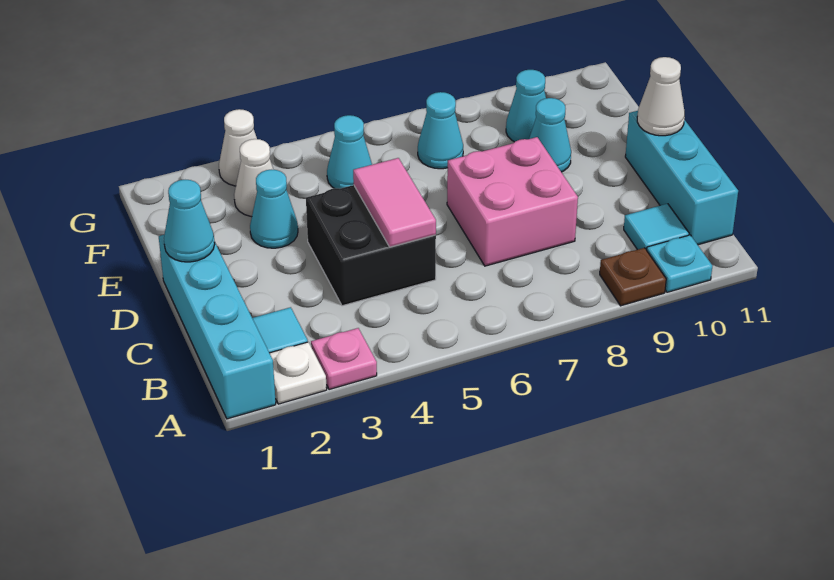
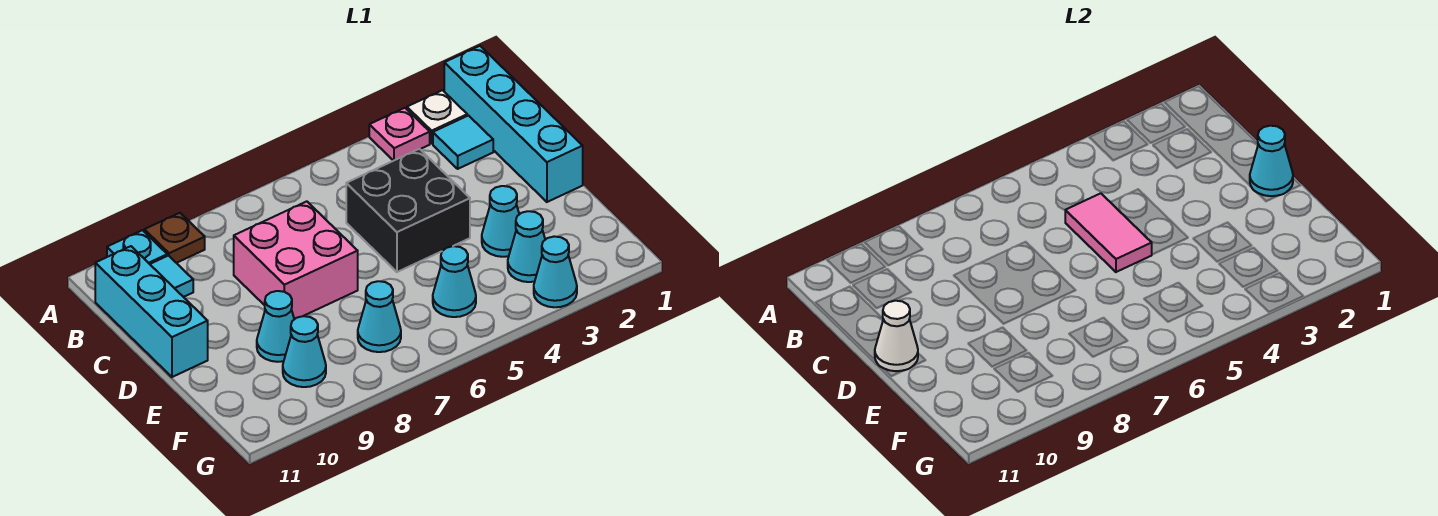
white 1x1 cone [234,139,273,217] -> cyan 1x1 cone [508,211,545,282]
white 1x1 cone [219,109,257,186] -> cyan 1x1 cone [534,236,577,307]

